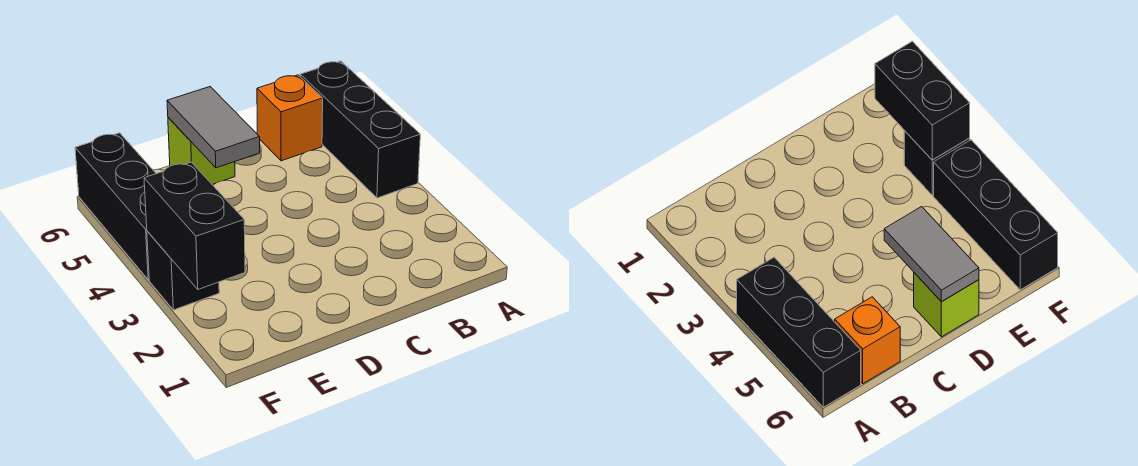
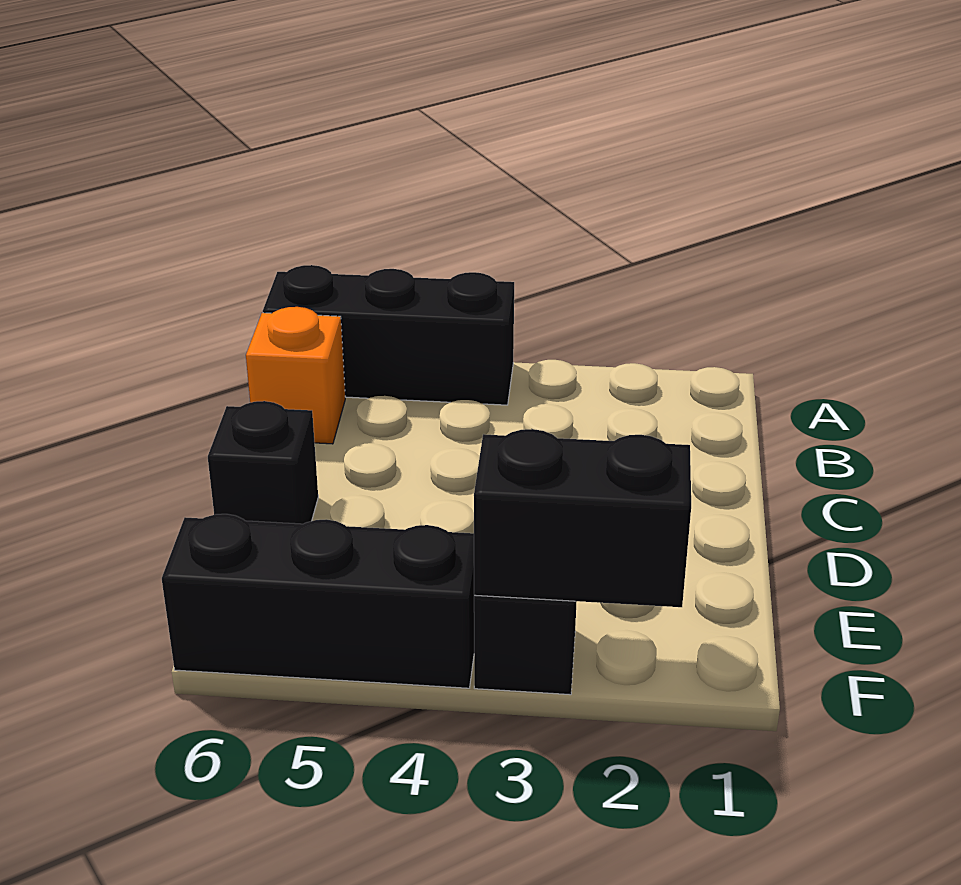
grey 1x2 tile [167,87,260,168] -> none
lime 1x1 brick [168,117,235,184] -> black 1x1 brick [208,401,318,524]

